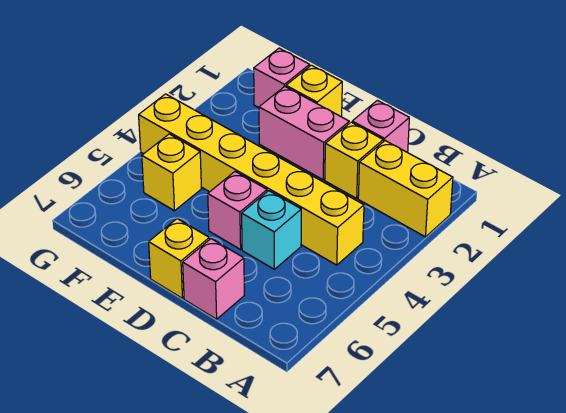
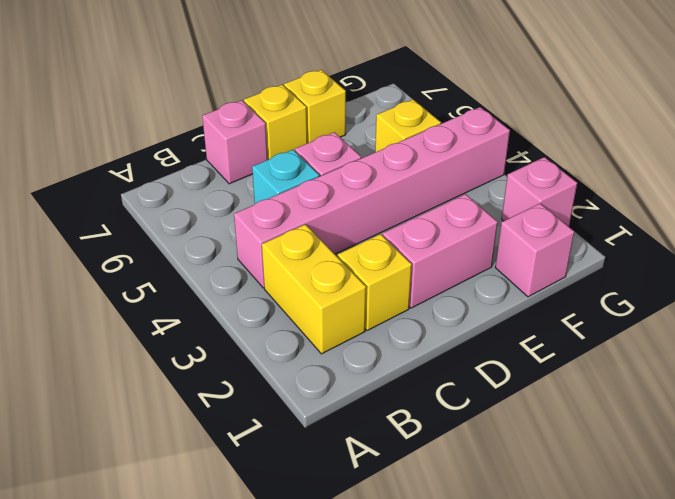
yellow 1x2 brick [358,141,453,237] -> yellow 1x2 brick turned to [262,224,366,354]
yellow 1x6 brick [139,94,364,265] -> pink 1x6 brick [234,107,510,288]
pink 1x1 brick [352,100,409,152] -> pink 1x1 brick moved to [502,157,577,227]
yellow 1x1 brick [286,65,342,117] -> yellow 1x1 brick moved to [284,70,346,143]

